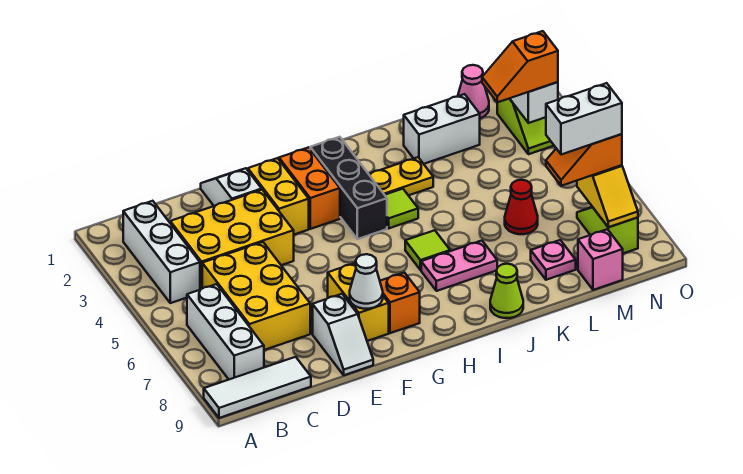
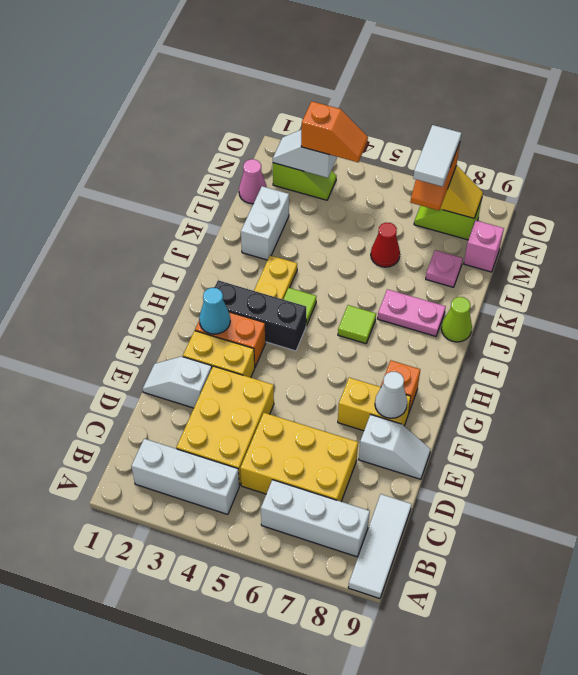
none -> cyan 1x1 cone [199,288,230,334]
pink 1x2 plate [421,241,497,291] -> pink 1x2 plate turned to [378,289,446,336]
orange 1x2 slope [482,31,558,103] -> orange 1x2 slope turned to [301,101,368,162]
white 1x2 brick [546,83,622,155] -> white 1x2 tile [413,125,461,187]

